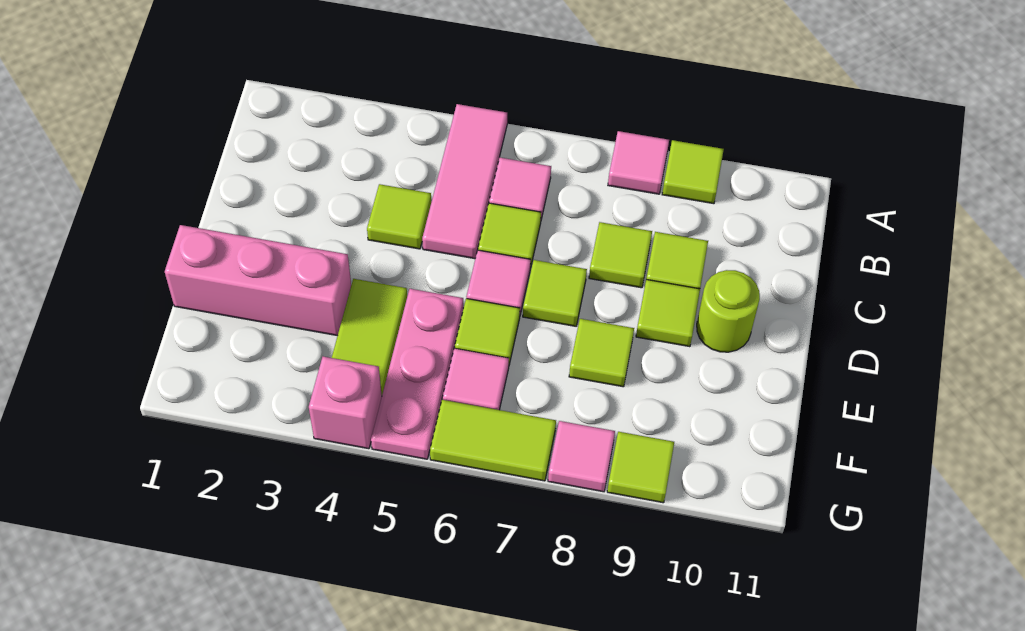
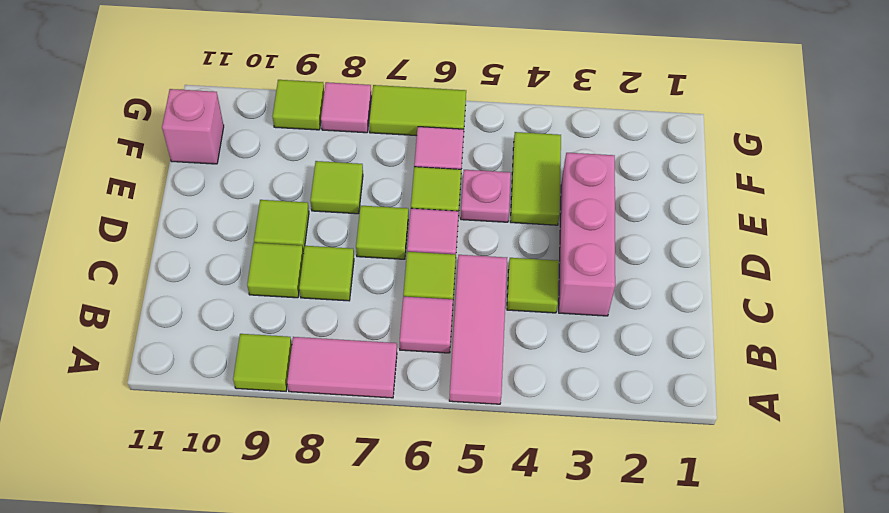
pink 1x1 tile [608,131,669,194] -> pink 1x2 tile [287,337,397,398]
lime 1x1 round brick [697,270,760,352] -> none
pink 1x3 brick [165,225,351,336] -> pink 1x3 brick turned to [559,153,615,316]
pink 1x3 plate [371,289,463,459] -> pink 1x1 plate [461,170,511,222]
pink 1x1 brick [309,356,382,449] -> pink 1x1 brick moved to [162,89,224,164]

